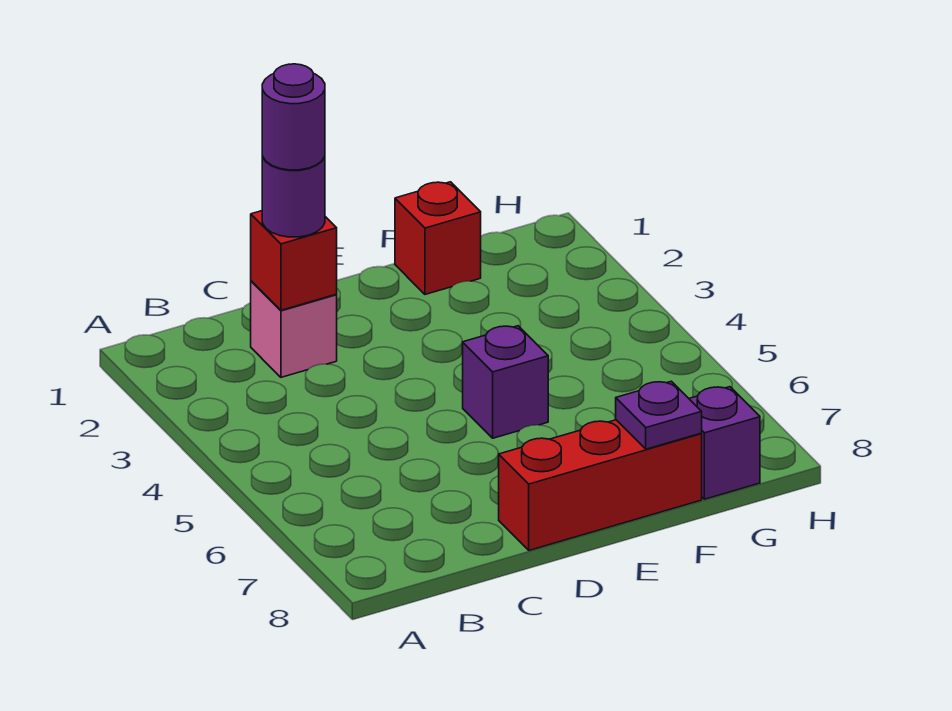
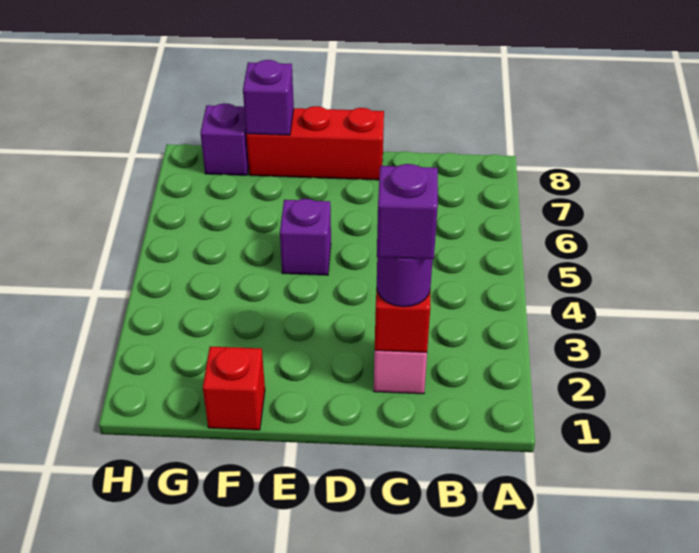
purple 1x1 round brick [262,64,325,170] -> purple 1x1 brick [377,164,438,259]
purple 1x1 plate [616,381,702,449] -> purple 1x1 brick [243,60,294,135]

